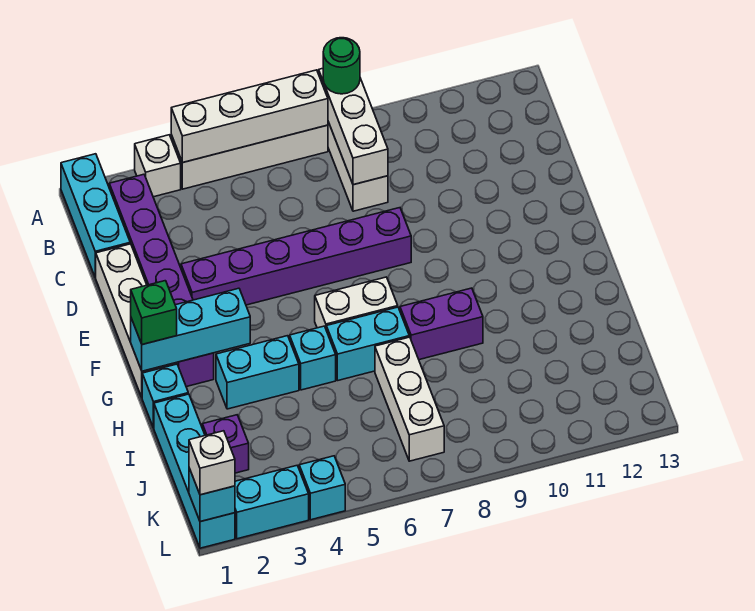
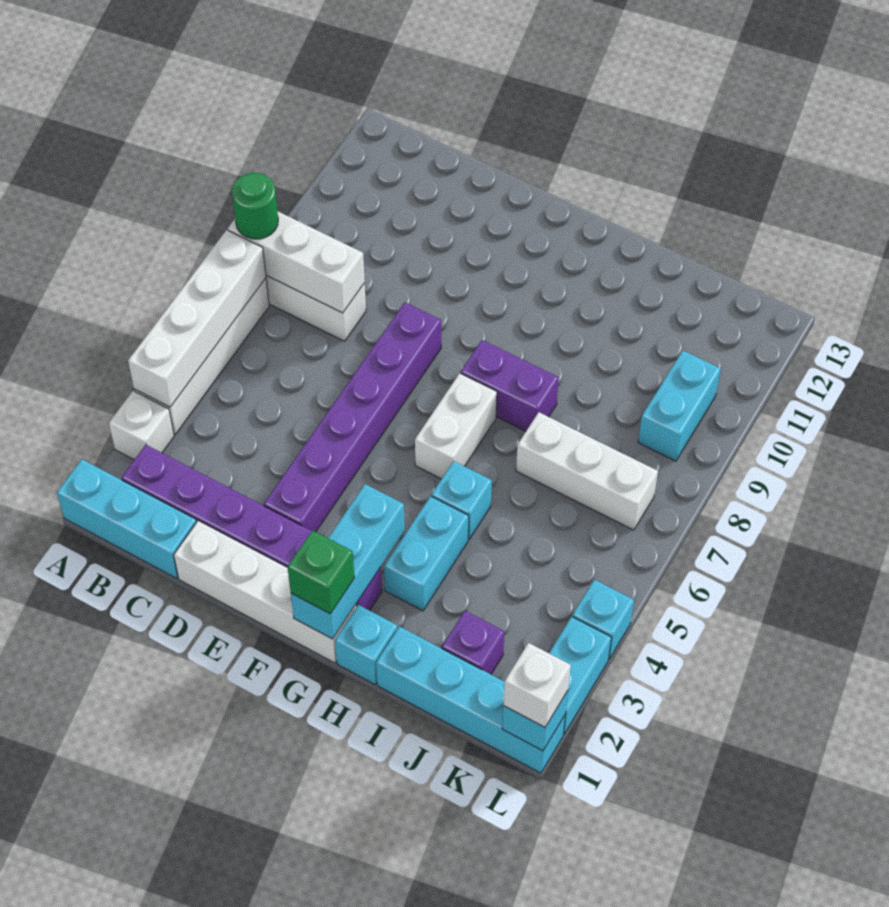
cyan 1x2 brick [326,307,409,380] -> cyan 1x2 brick moved to [638,351,721,461]
purple 1x2 brick [400,288,483,360] -> purple 1x2 brick turned to [461,340,559,431]

